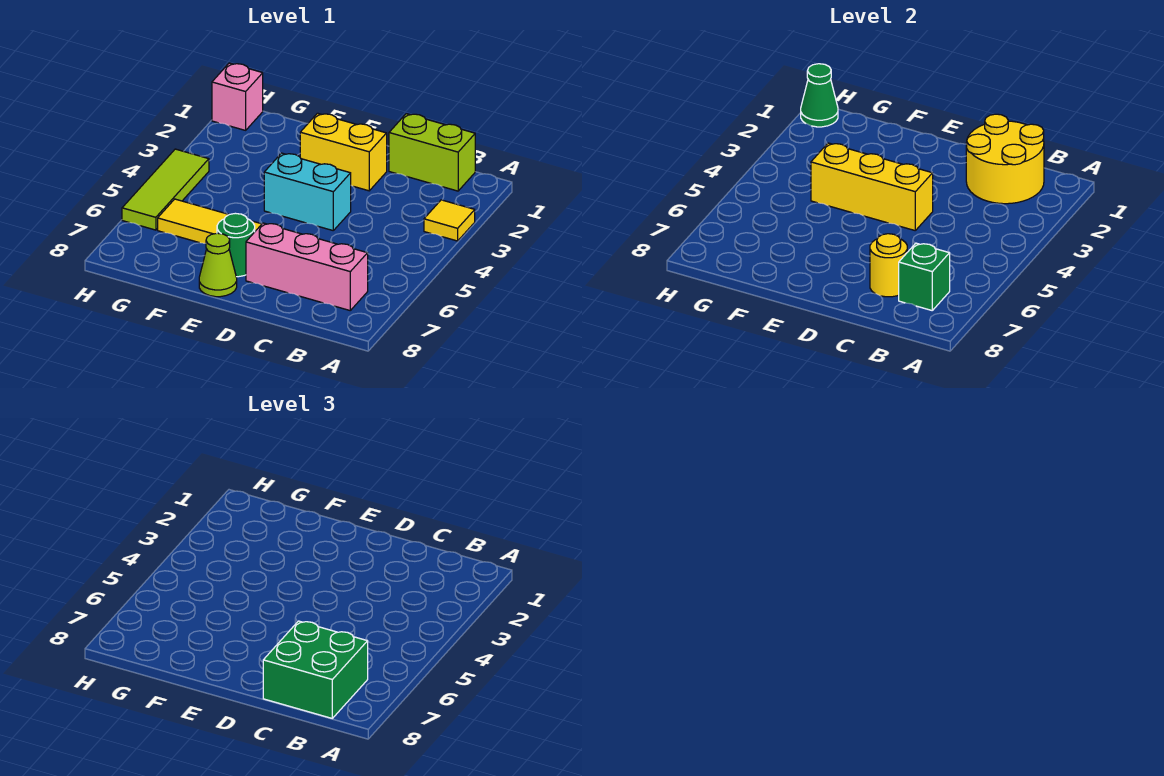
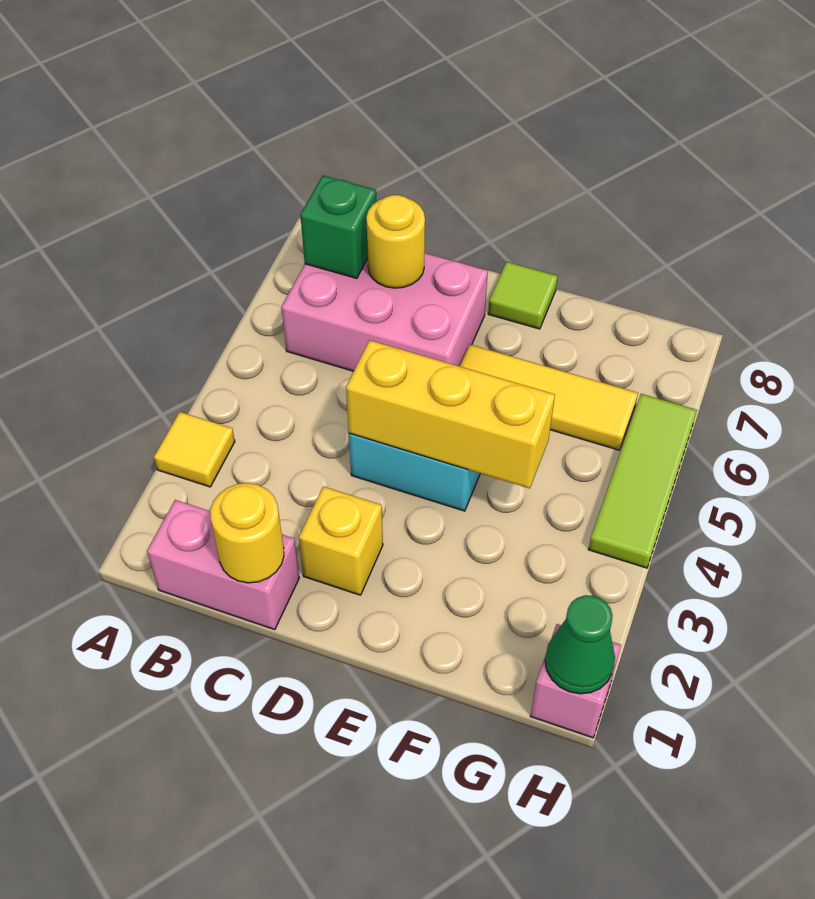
lime 1x2 brick [389,114,475,191] -> pink 1x2 brick [147,500,299,630]
yellow 2x2 round brick [966,114,1044,204] -> yellow 1x1 round brick [210,483,284,583]
pink 1x3 brick [246,223,368,310] -> pink 2x3 brick [281,253,488,371]
green 2x2 brick [263,621,368,718] -> none
yellow 1x2 brick [300,113,387,191] -> yellow 1x1 brick [299,487,383,595]
green 1x1 round brick [217,213,255,277] -> none
lime 1x1 cone [199,233,237,297] -> lime 1x1 tile [488,262,558,329]

